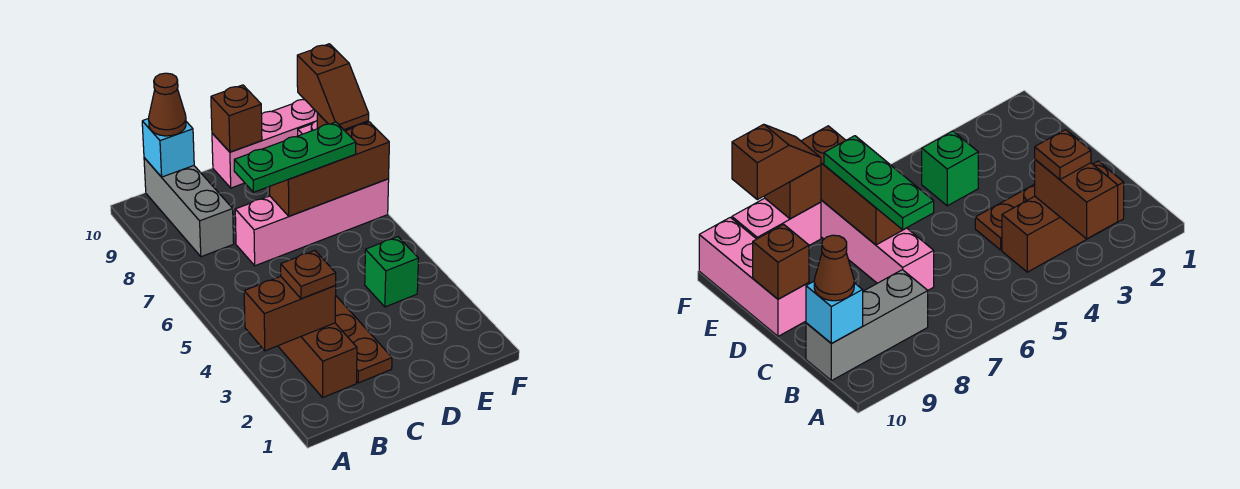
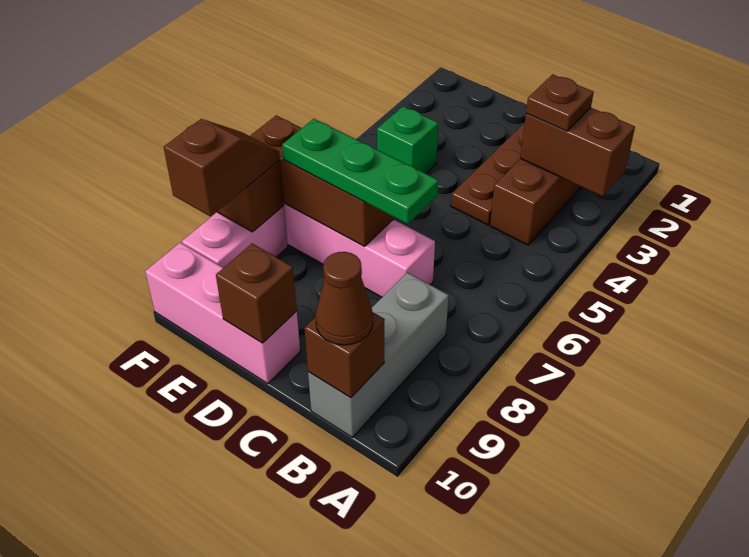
cyan 1x1 brick [142,118,194,177] -> brown 1x1 brick [304,313,385,398]

